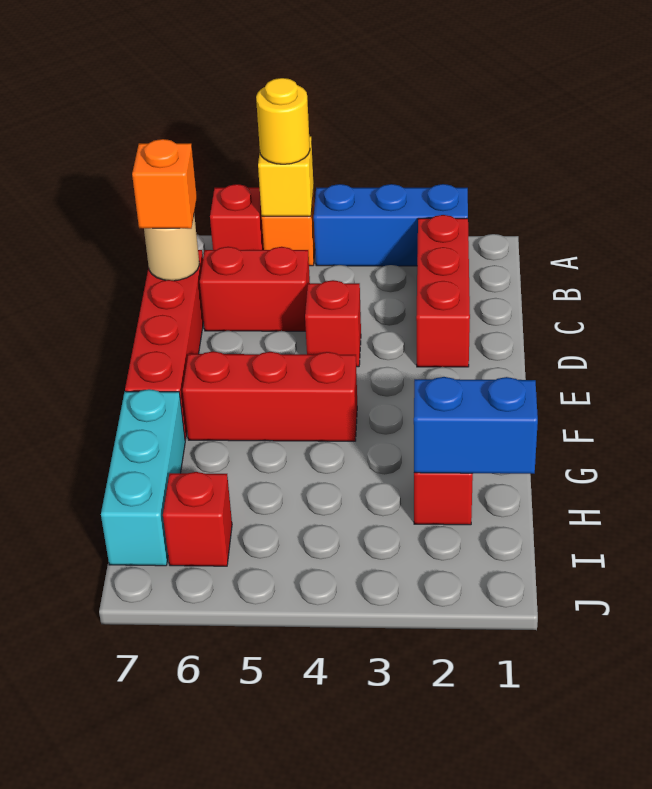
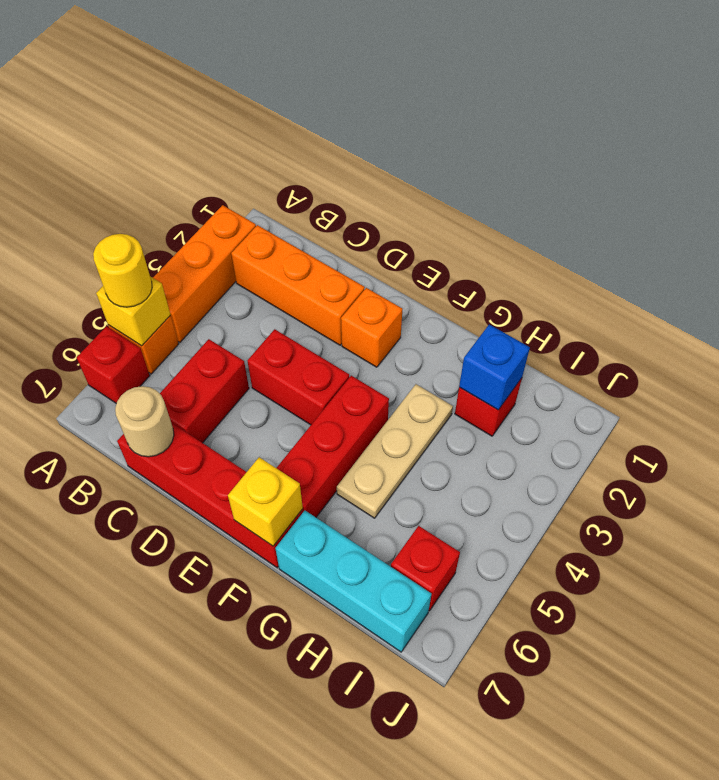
blue 1x3 brick [314,184,468,266] -> orange 1x3 brick [153,205,256,342]
red 1x3 brick [416,215,470,367] -> orange 1x3 brick [231,225,365,345]
orange 1x1 brick [132,139,197,229] -> orange 1x1 brick moved to [341,288,402,367]
red 1x1 brick [305,280,361,367] -> red 1x2 brick [248,329,349,425]
none -> yellow 1x1 brick [228,457,303,546]
none -> tan 1x3 plate [337,384,453,518]
blue 1x2 brick [414,377,538,474] -> blue 1x1 brick [459,324,530,410]

